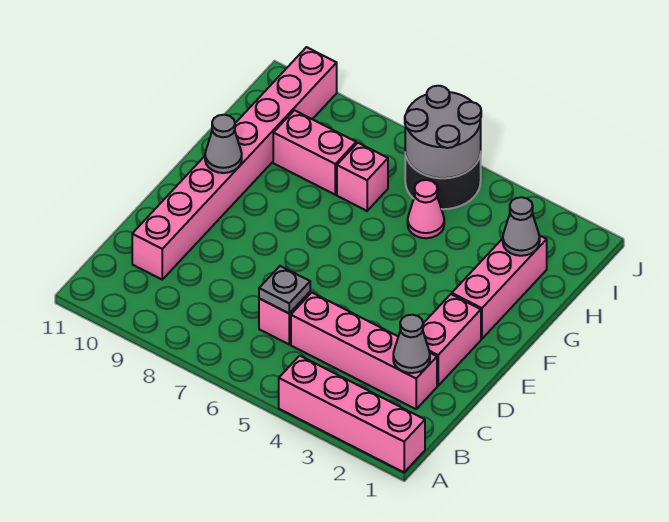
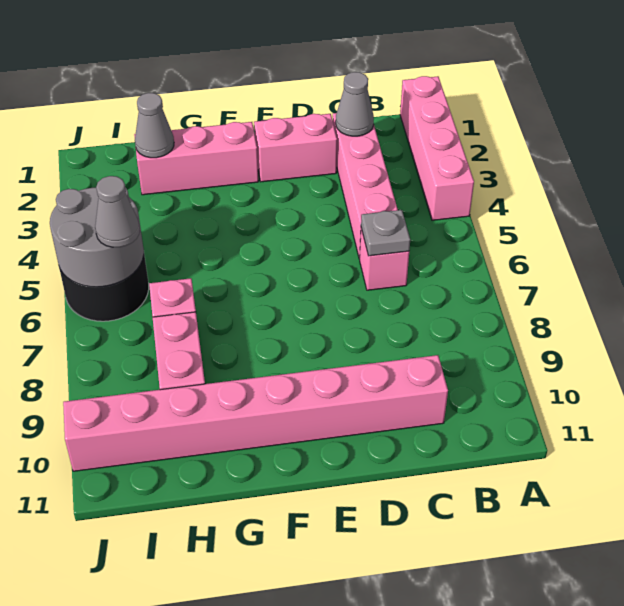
grey 1x1 cone [205,115,242,173] -> grey 1x1 cone moved to [95,176,140,247]
pink 1x1 cone [408,180,444,238] -> none

